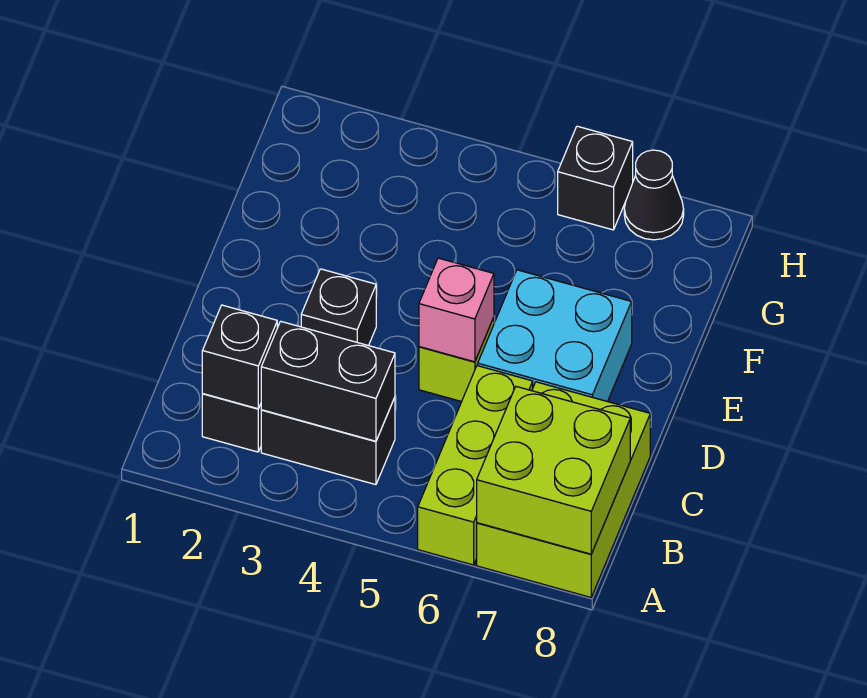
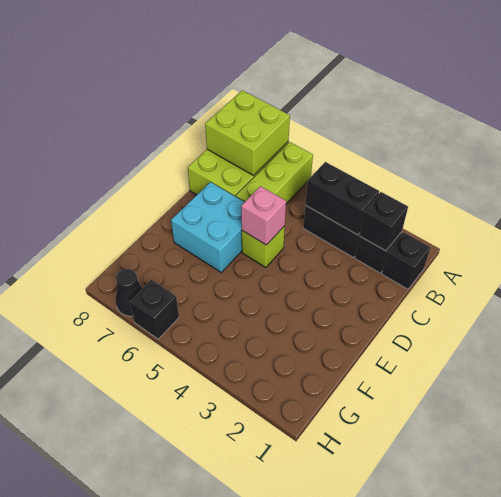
black 1x1 brick [301,269,376,346] -> black 1x1 brick moved to [382,232,430,289]

